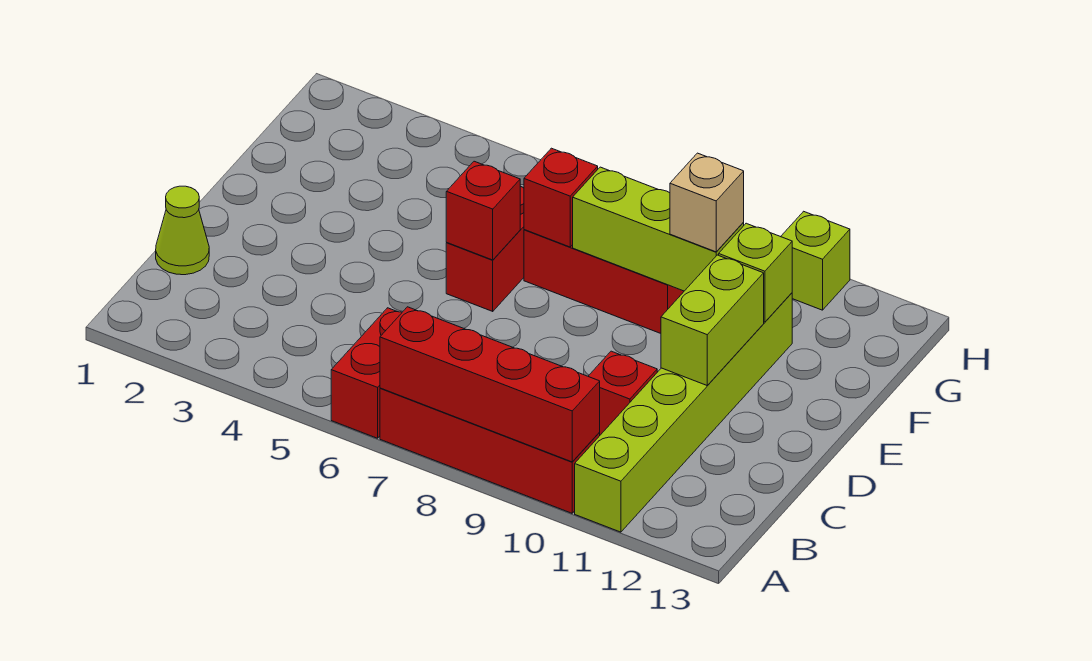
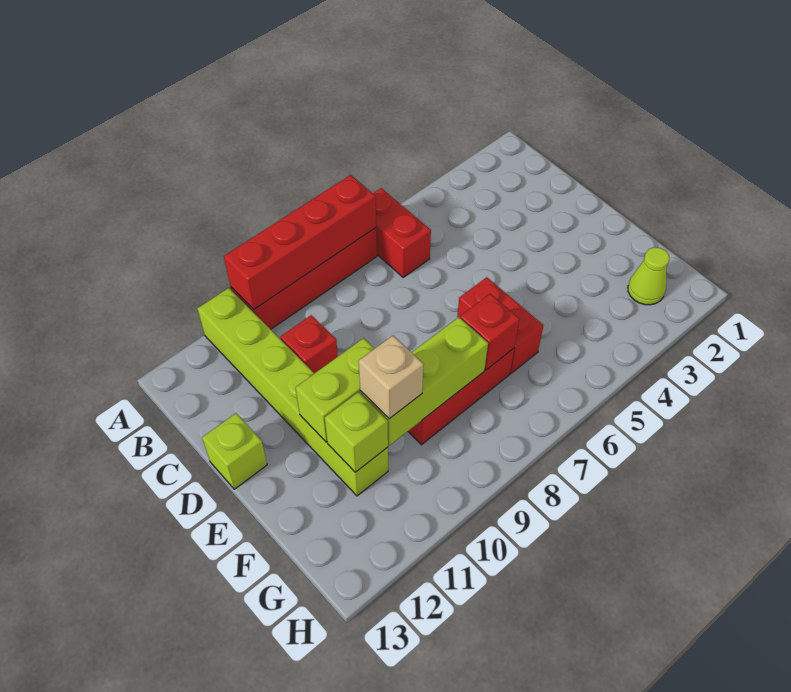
lime 1x1 cone [156,186,209,275] -> lime 1x1 cone moved to [628,247,670,305]
lime 1x2 brick [661,255,764,385] -> lime 1x2 brick turned to [296,338,375,442]
red 1x1 brick [446,161,520,260] -> none
lime 1x1 brick [781,211,850,310] -> lime 1x1 brick moved to [202,413,267,489]

